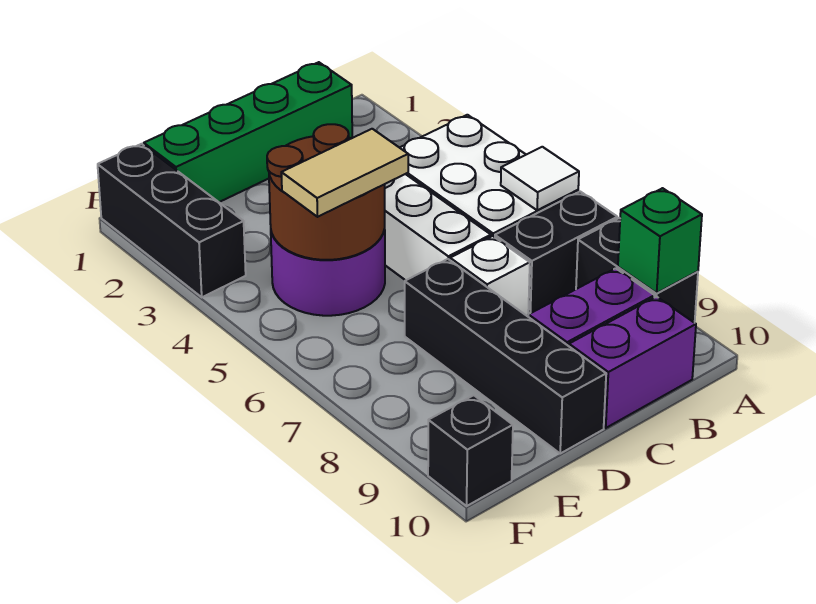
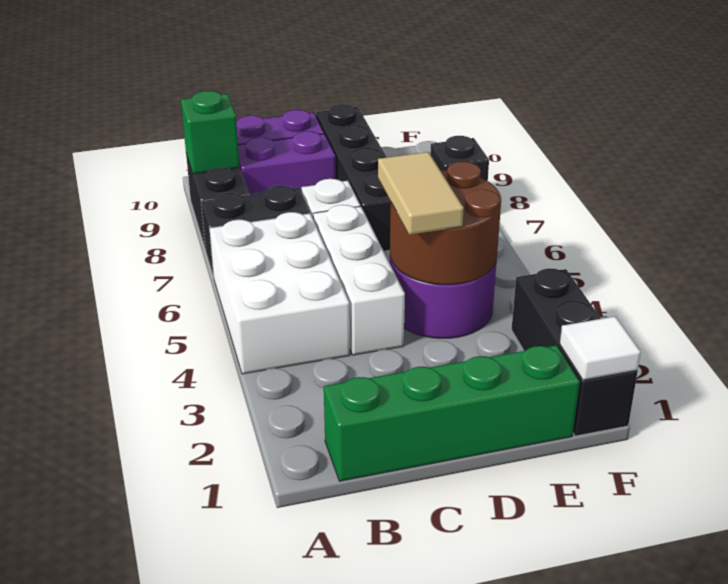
white 1x1 tile [501,147,579,210] -> white 1x1 tile moved to [560,316,641,380]
tan 1x2 tile [281,129,408,217] -> tan 1x2 tile turned to [378,152,464,235]
black 1x1 brick [428,395,513,506] -> black 1x1 brick moved to [430,136,489,181]

